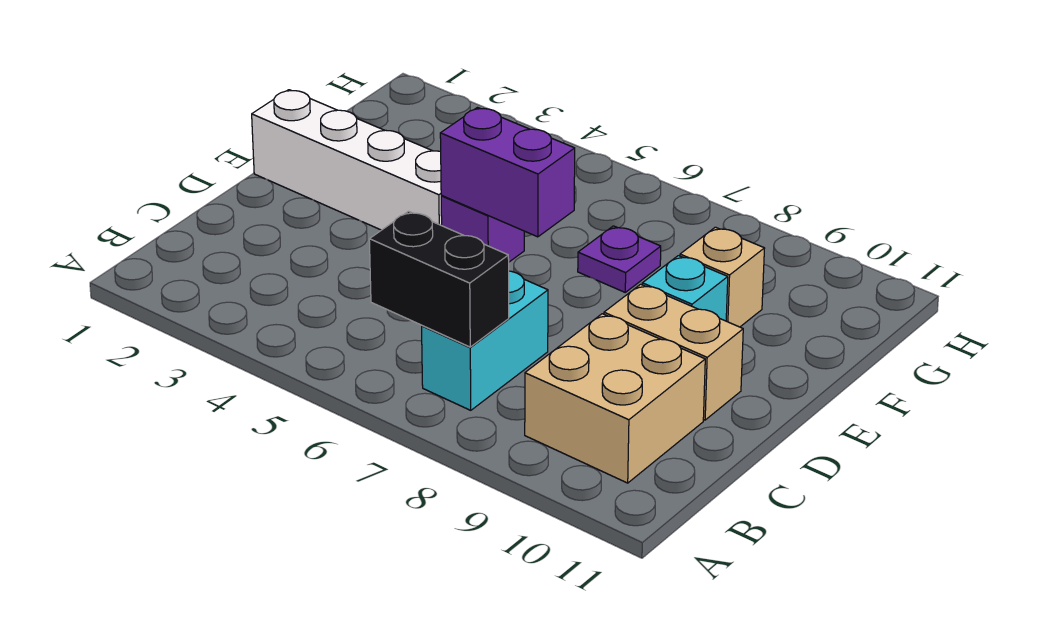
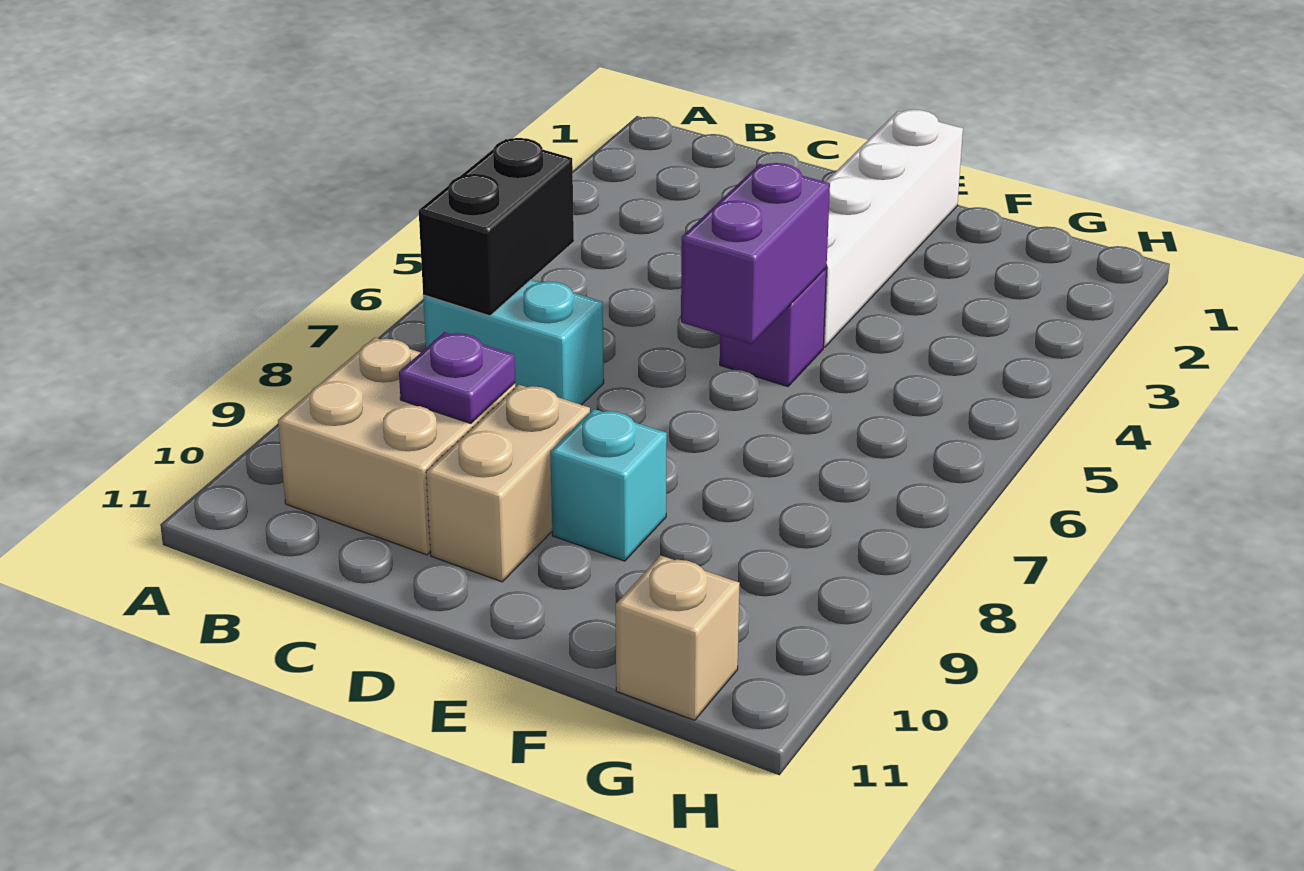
purple 1x1 plate [578,226,661,292] -> purple 1x1 plate moved to [399,332,515,424]
tan 1x1 brick [680,227,765,327] -> tan 1x1 brick moved to [616,555,739,720]

